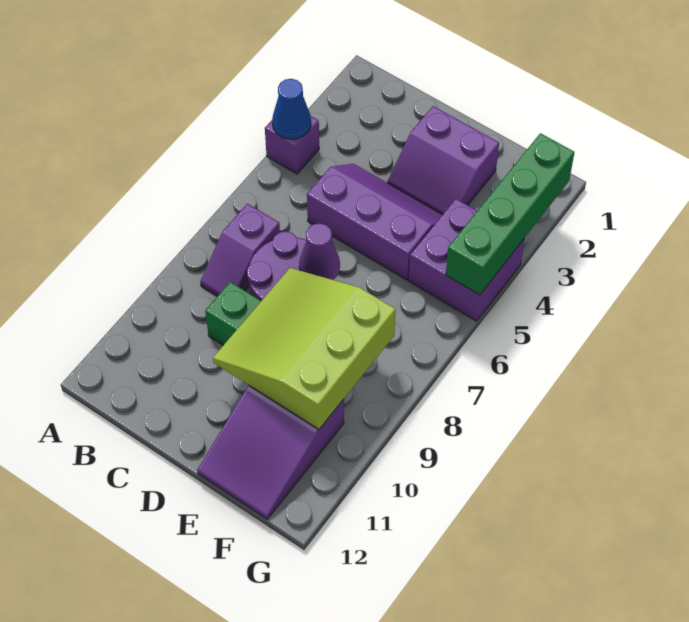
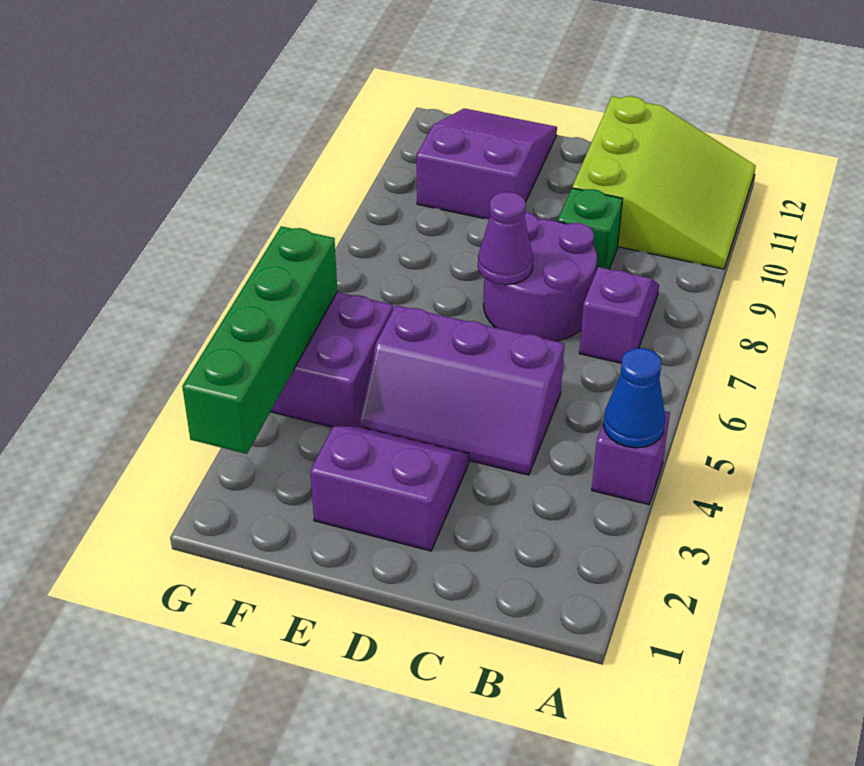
lime 3x3 slope [213,268,396,429] -> lime 3x3 slope moved to [572,96,756,269]

